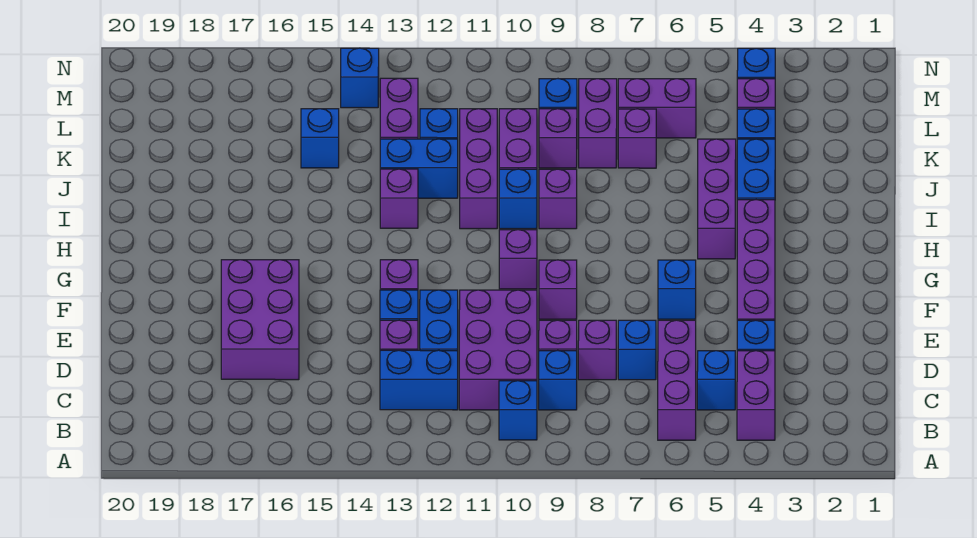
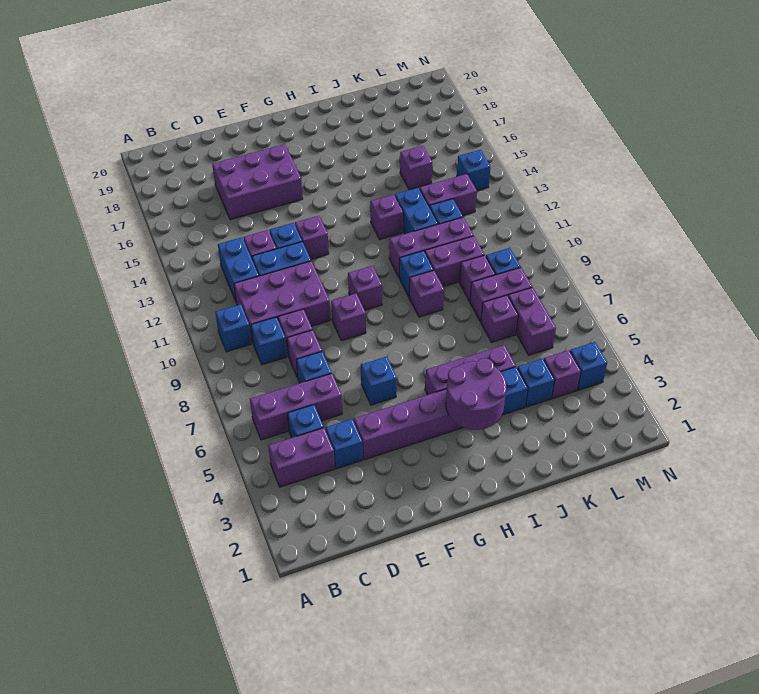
none -> purple 2x2 round brick [446,358,506,430]
blue 1x1 brick [301,109,339,168] -> purple 1x1 brick [400,146,432,190]

